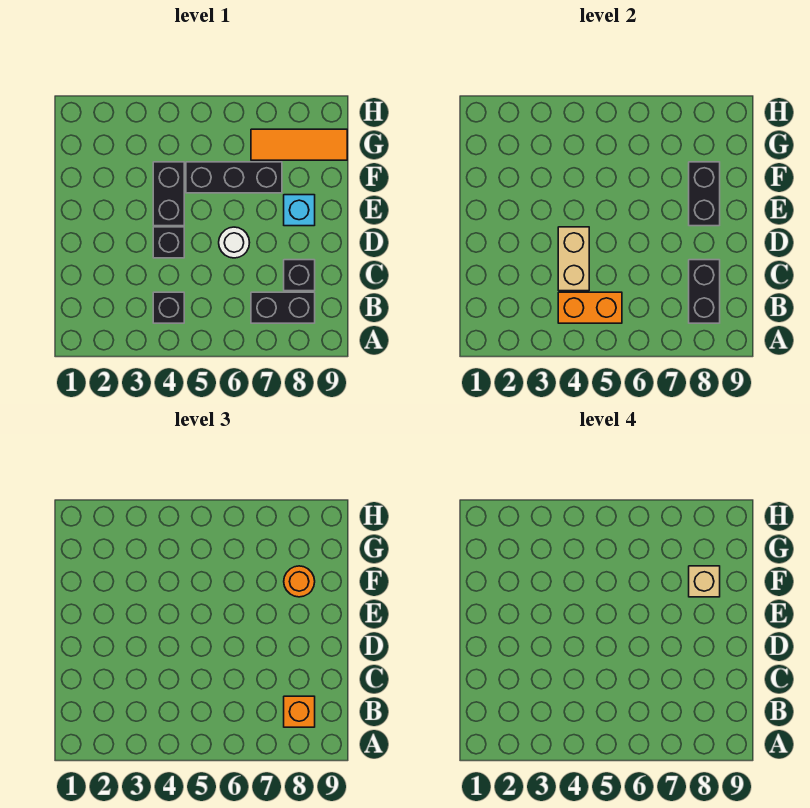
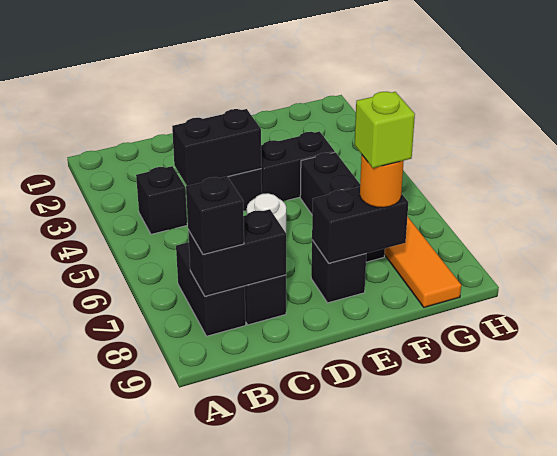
orange 1x2 brick [558,292,622,323] -> none
orange 1x1 brick [284,696,315,727] -> black 1x1 brick [186,176,244,254]
tan 1x2 brick [558,227,589,291] -> black 1x2 brick [172,109,261,186]
cyan 1x1 brick [284,195,315,226] -> black 1x1 brick [311,240,366,303]
tan 1x1 brick [689,566,720,597] -> lime 1x1 brick [355,92,415,168]

